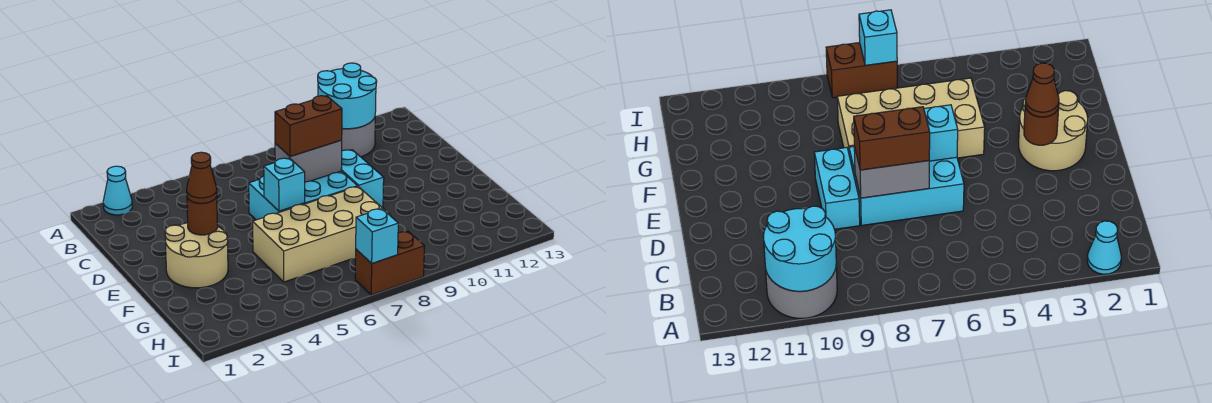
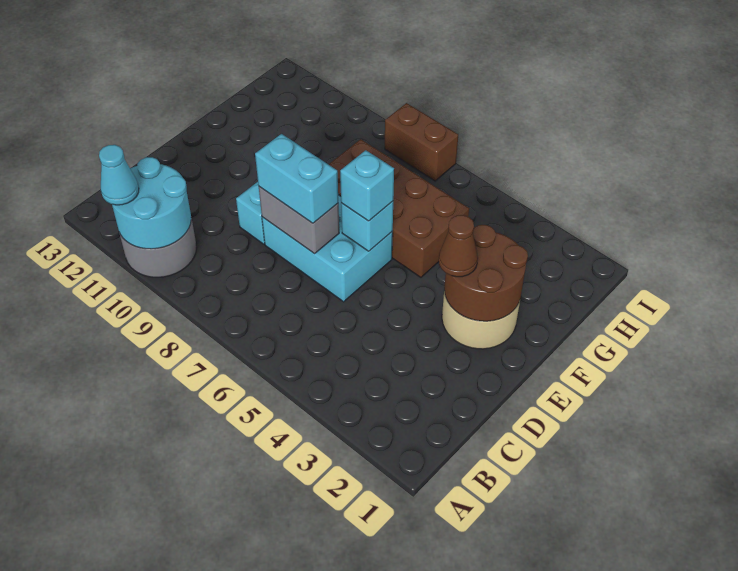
cyan 1x1 cone [103,166,132,215] -> cyan 1x1 cone moved to [99,145,139,205]
brown 1x2 brick [275,96,342,156] -> cyan 1x2 brick [255,134,338,223]
brown 1x1 round brick [187,197,218,235] -> brown 2x2 round brick [444,225,528,321]
tan 2x4 brick [253,187,390,282] -> brown 2x4 brick [328,139,469,277]
cyan 1x1 brick [356,209,398,263] -> cyan 1x1 brick moved to [340,150,394,221]

